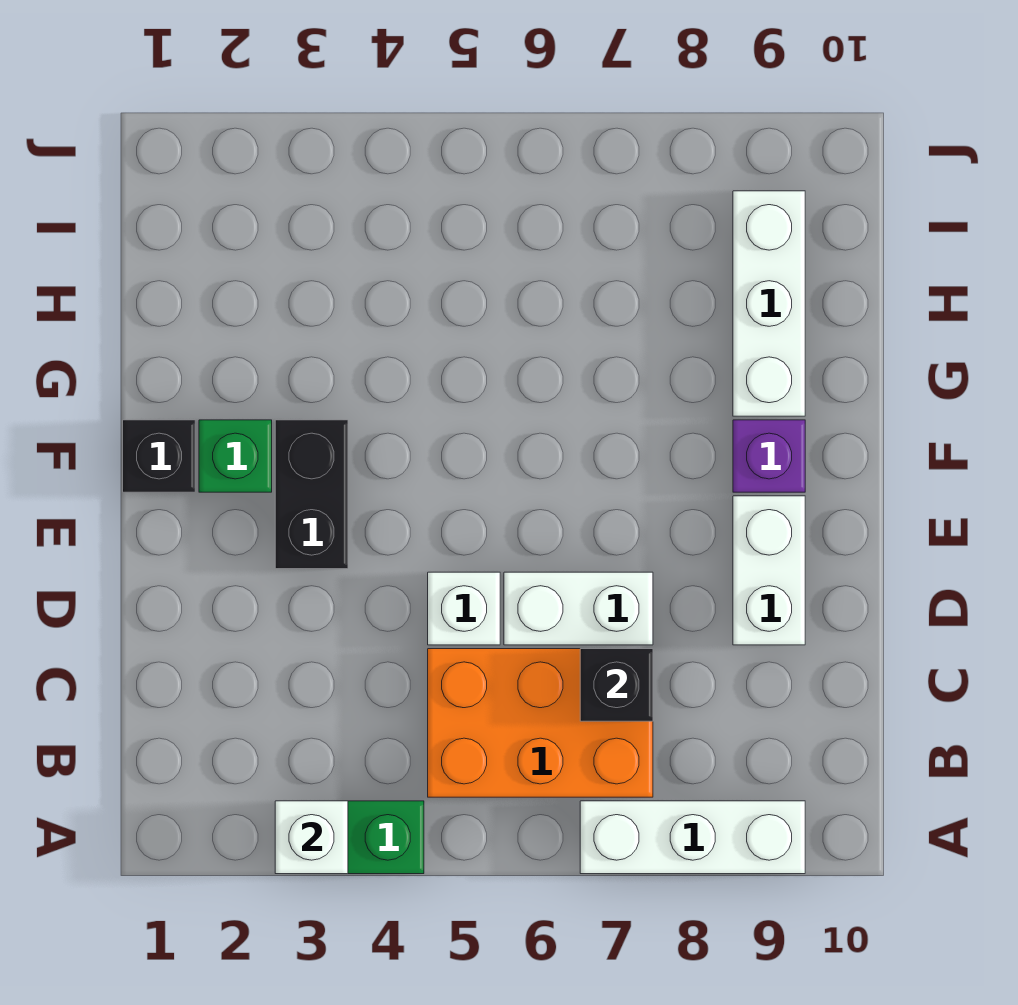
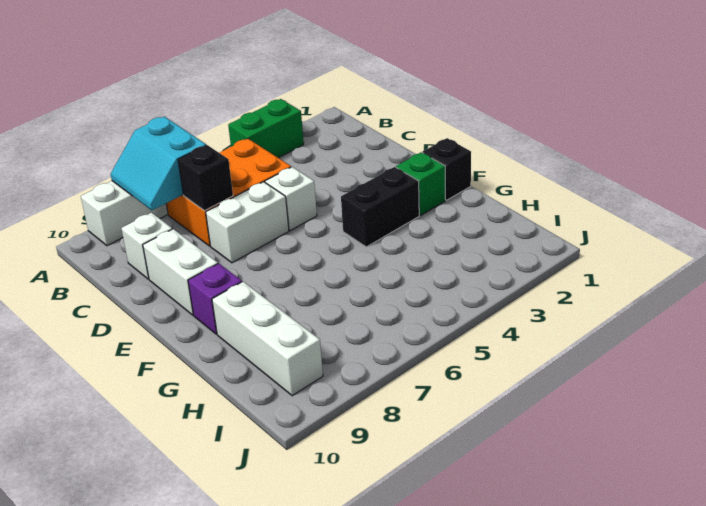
white 1x1 brick [275,801,348,874] -> white 1x1 brick moved to [121,213,172,279]
none -> cyan 2x2 slope [111,116,206,210]
black 1x2 brick [275,420,348,569] -> black 1x2 brick turned to [341,167,419,247]

